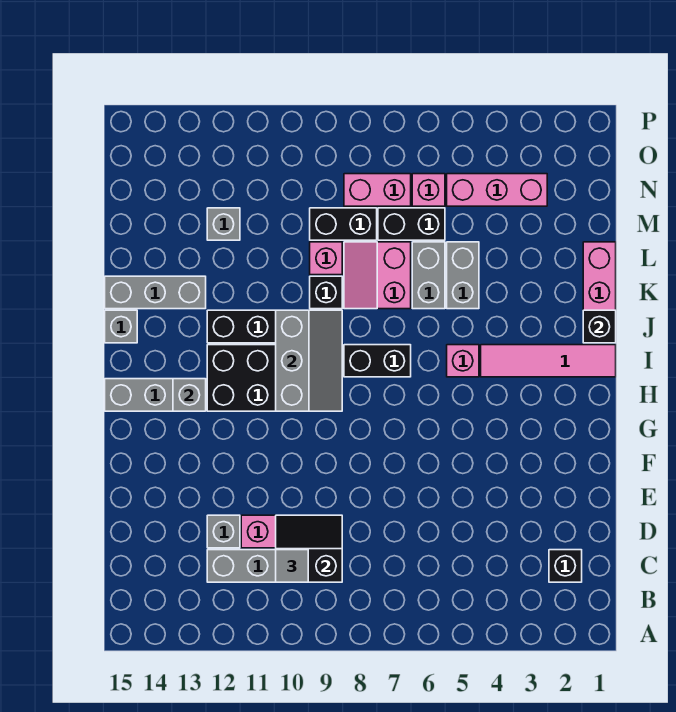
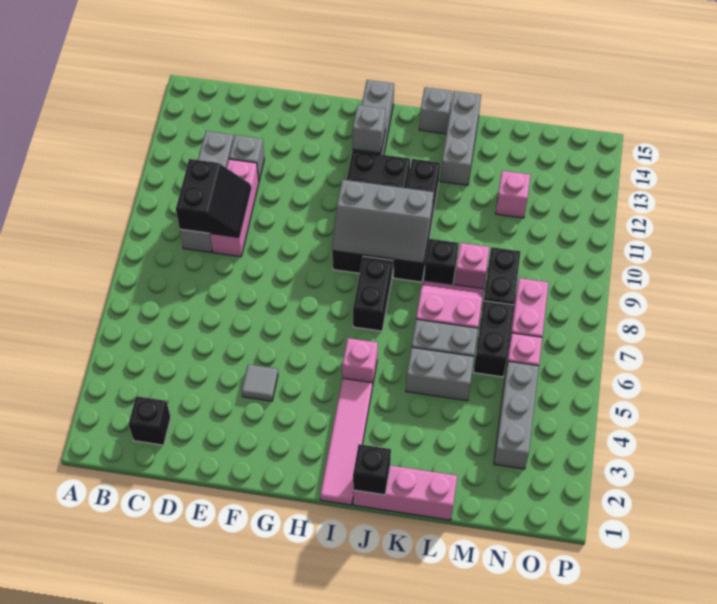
grey 1x1 tile [276,550,308,582] -> grey 1x1 tile moved to [242,365,278,401]
grey 1x1 brick [207,208,240,240] -> pink 1x1 brick [496,171,530,218]
pink 1x3 brick [447,174,547,206] -> grey 1x3 brick [494,361,539,469]

